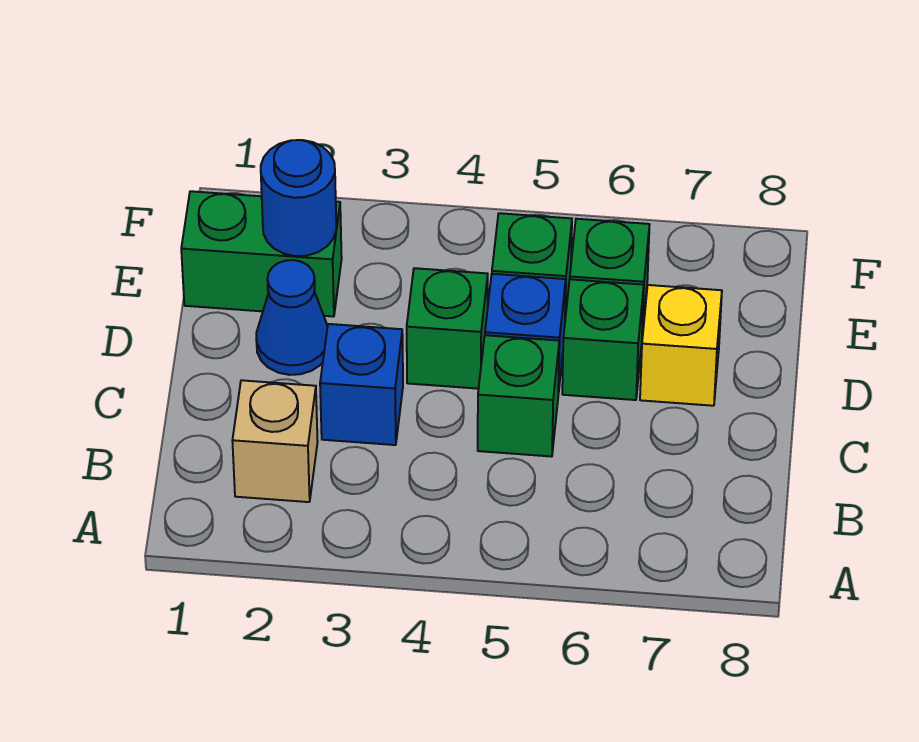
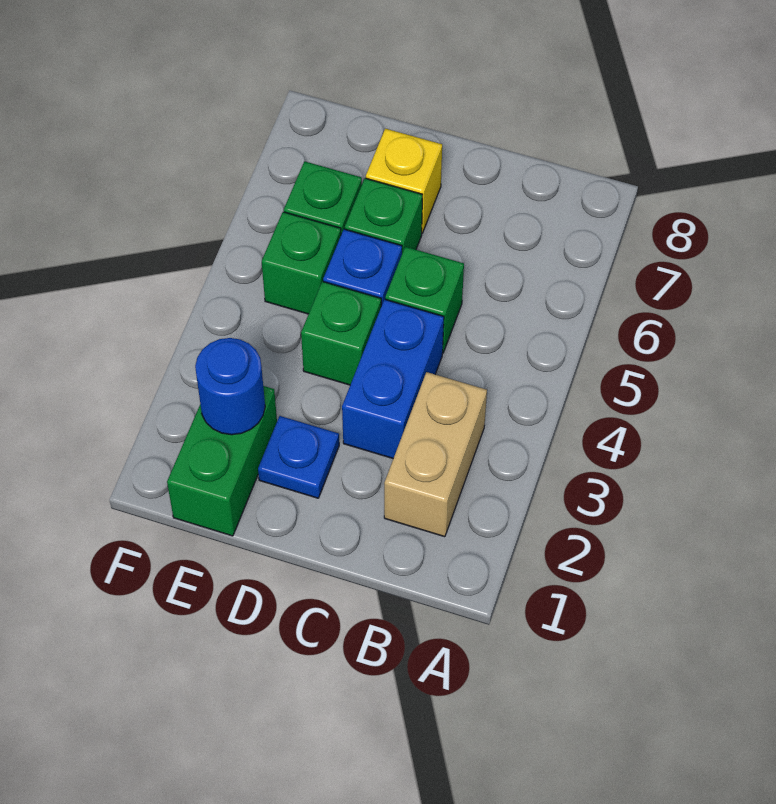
tan 1x1 brick [232,380,318,502] -> tan 1x2 brick [384,372,487,537]
blue 1x1 brick [320,324,403,445] -> blue 1x2 brick [342,299,444,458]
blue 1x1 cone [256,260,328,375] -> blue 1x1 plate [258,416,339,498]

